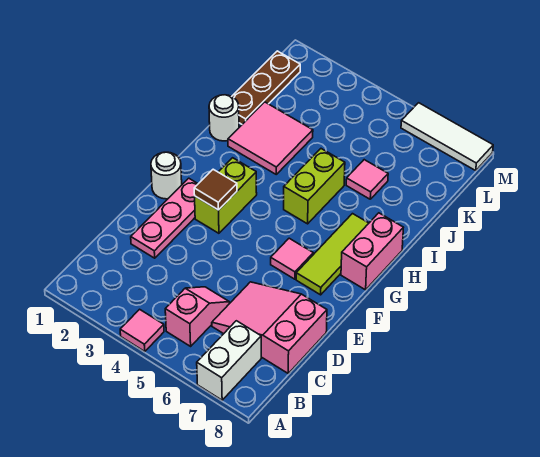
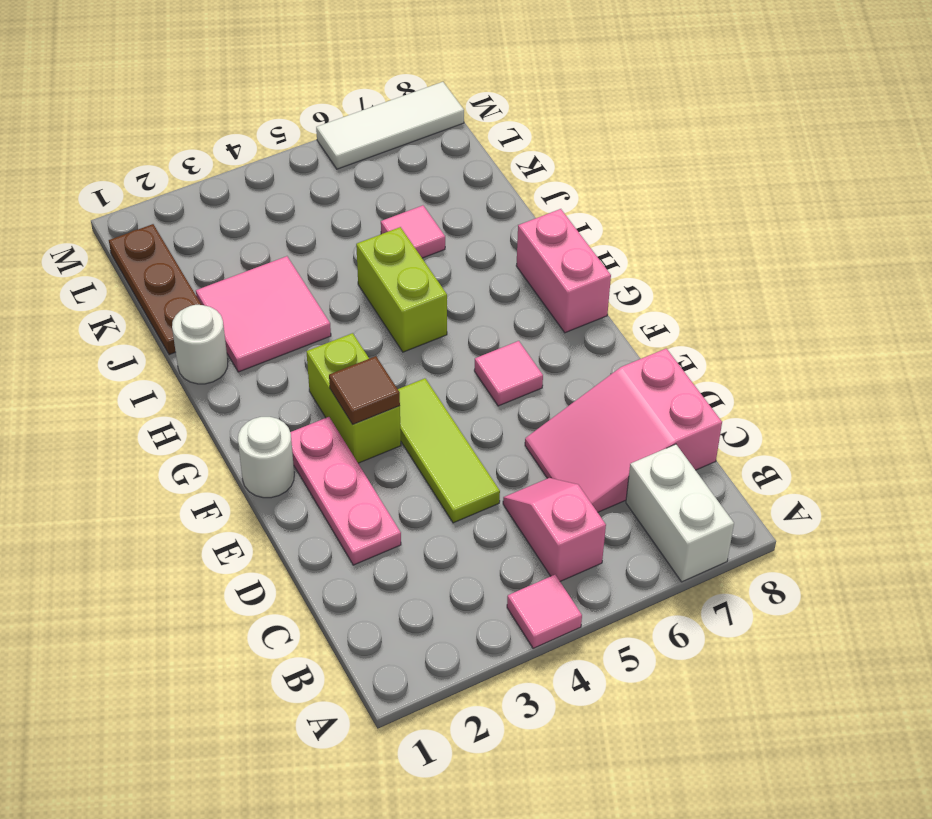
lime 1x3 tile [296,214,369,295] -> lime 1x3 tile moved to [398,378,500,523]

